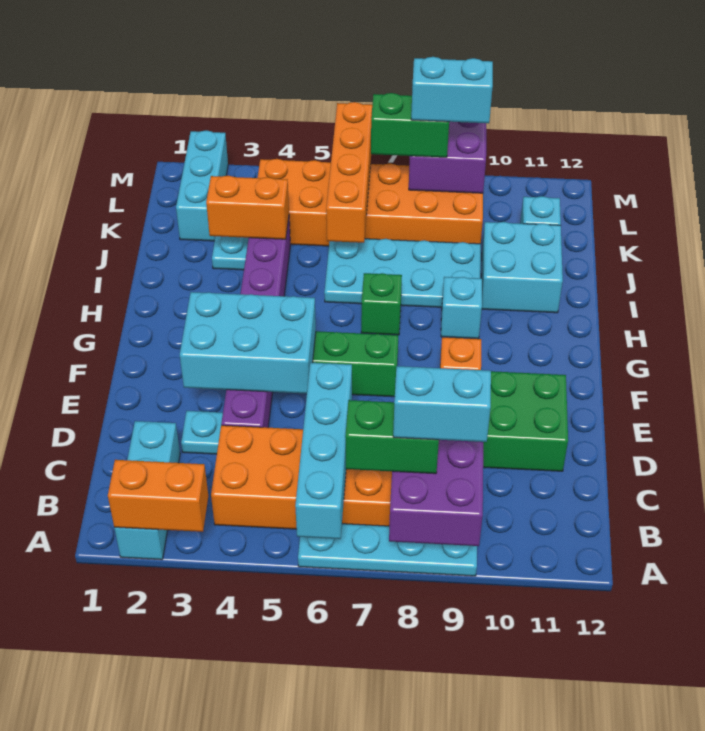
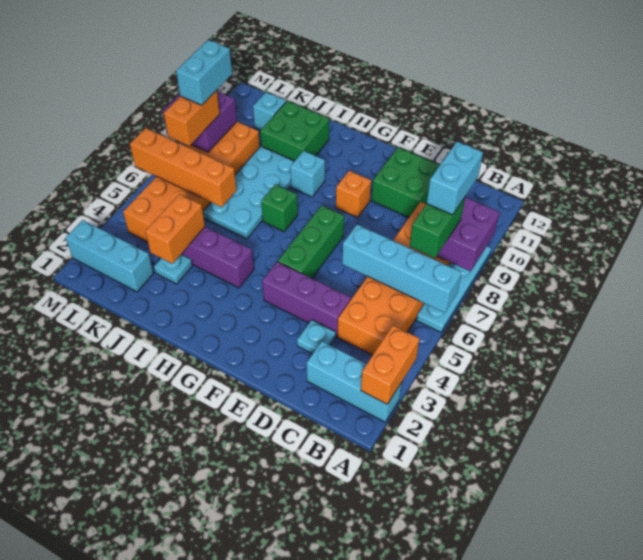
cyan 2x3 brick [180,292,316,394] -> none
cyan 2x2 brick [481,222,563,313] -> green 2x2 brick [260,101,329,161]
green 1x2 brick [371,93,449,157] -> orange 1x2 brick [164,90,220,146]

